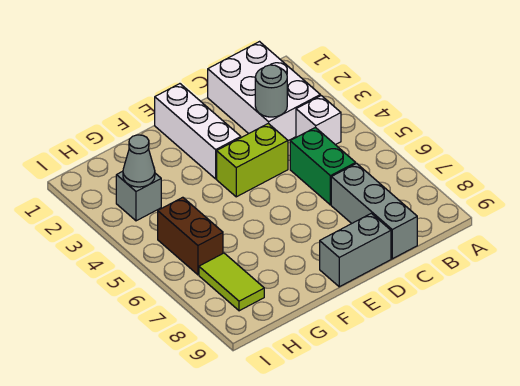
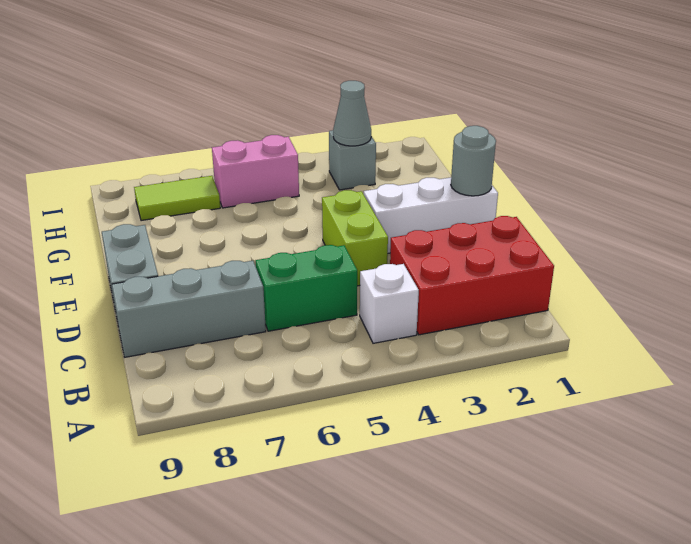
white 2x3 brick [208,42,320,141] -> red 2x3 brick [390,216,554,335]
grey 1x1 round brick [255,65,287,117] -> grey 1x1 round brick moved to [451,126,496,196]
brown 1x2 brick [158,197,223,275] -> pink 1x2 brick [212,135,299,208]

